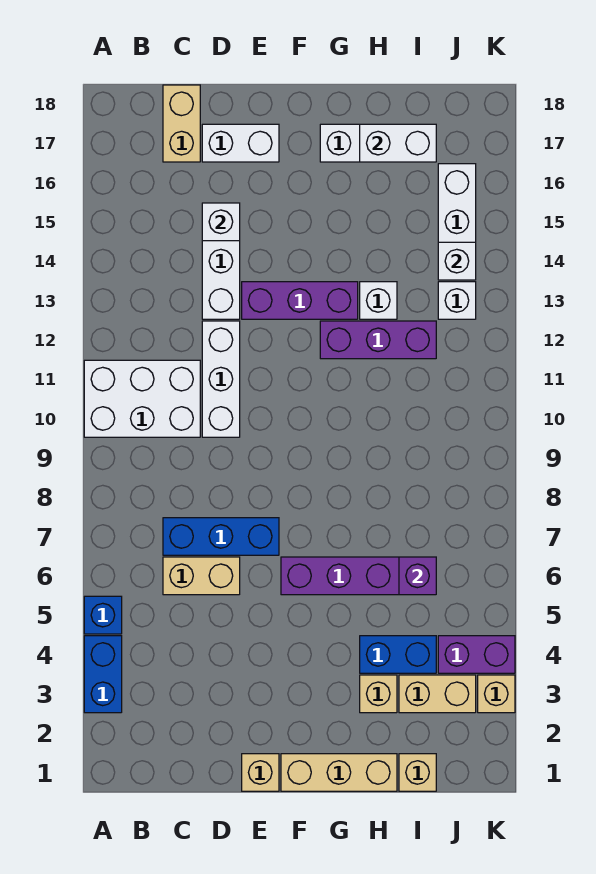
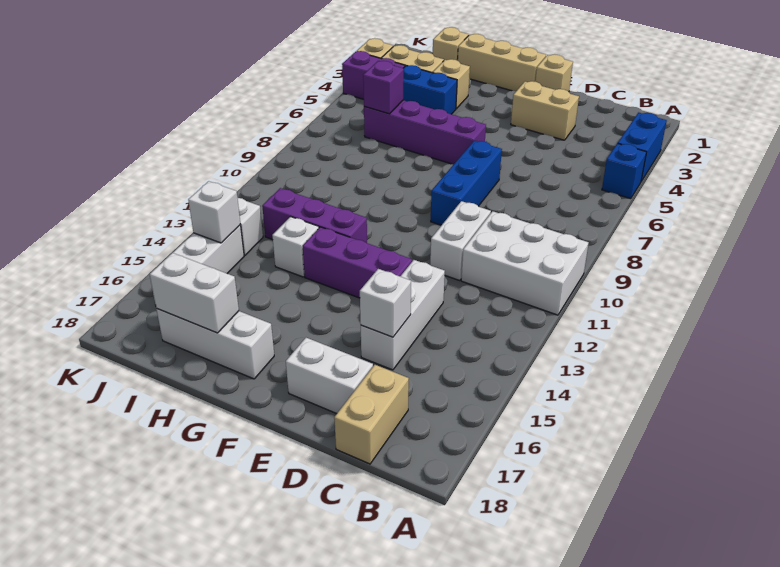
tan 1x2 brick [163,557,240,595] -> tan 1x2 brick moved to [511,81,579,140]
blue 1x3 brick [163,518,279,555] -> blue 1x3 brick turned to [431,141,502,225]
white 1x3 brick [202,321,240,437] -> white 1x2 brick [430,201,491,281]

